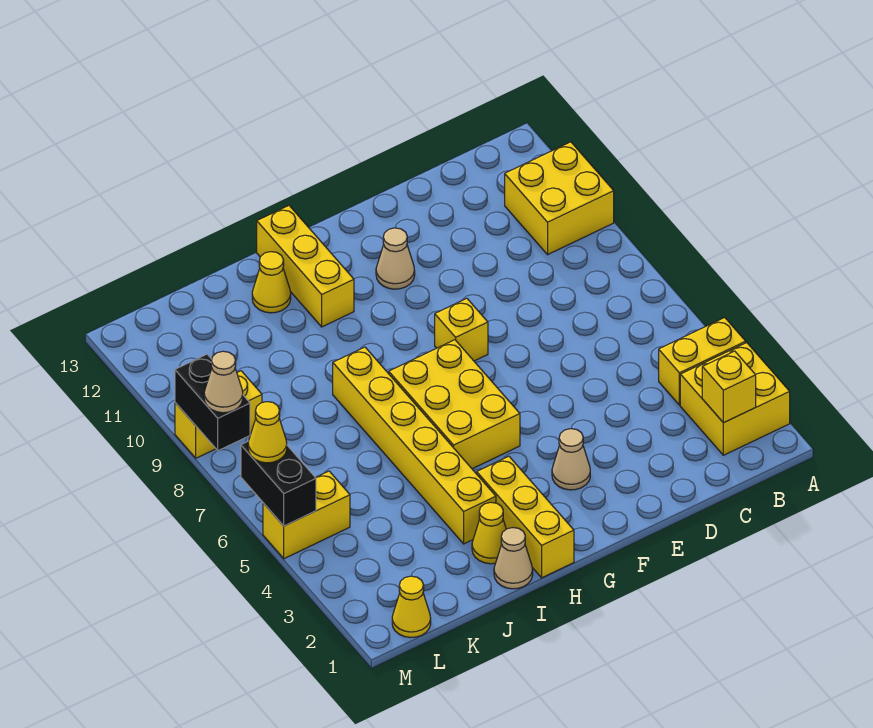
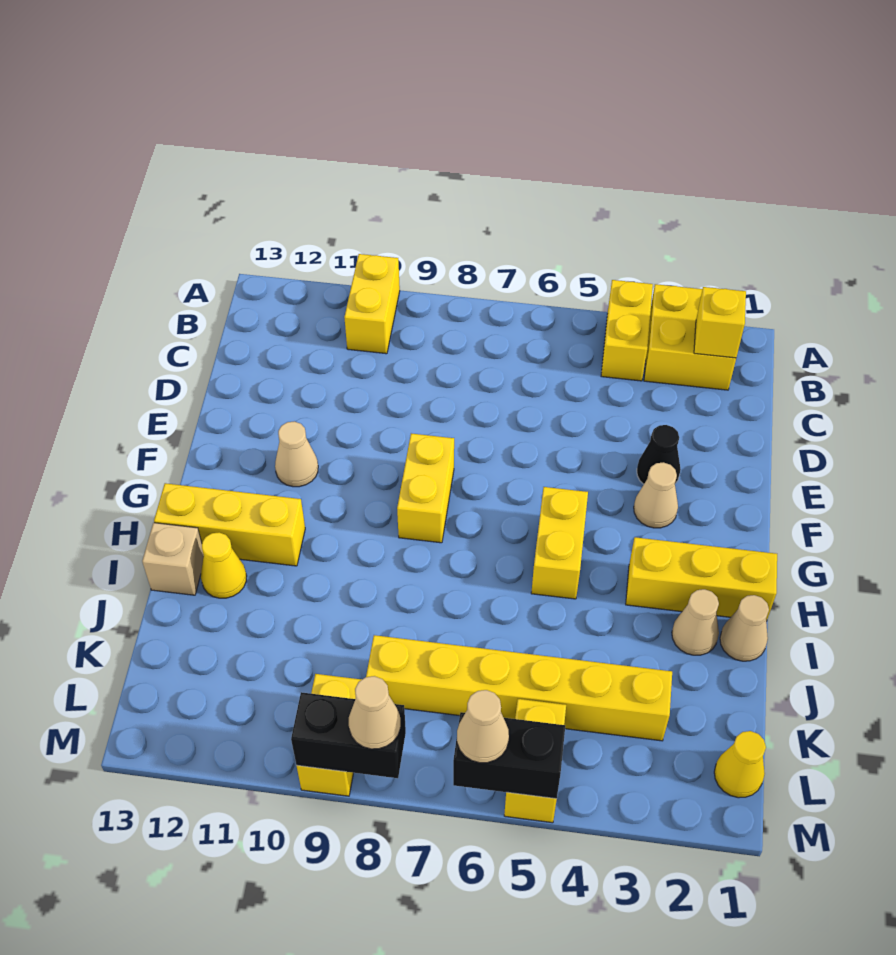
yellow 2x2 brick [505,142,614,255] -> yellow 1x2 brick [344,254,400,354]
none -> black 1x1 cone [637,425,681,484]
yellow 1x1 brick [435,298,488,361] -> yellow 1x2 brick [397,433,454,543]
yellow 2x3 brick [389,340,520,469] -> yellow 1x2 brick [531,487,588,599]
yellow 1x1 cone [472,502,506,564] -> tan 1x1 cone [672,589,719,655]
yellow 1x6 brick [333,347,496,544] -> yellow 1x6 brick moved to [366,635,672,741]
none -> tan 1x1 brick [142,523,204,595]
yellow 1x1 cone [248,402,287,463] -> tan 1x1 cone [457,690,509,763]

